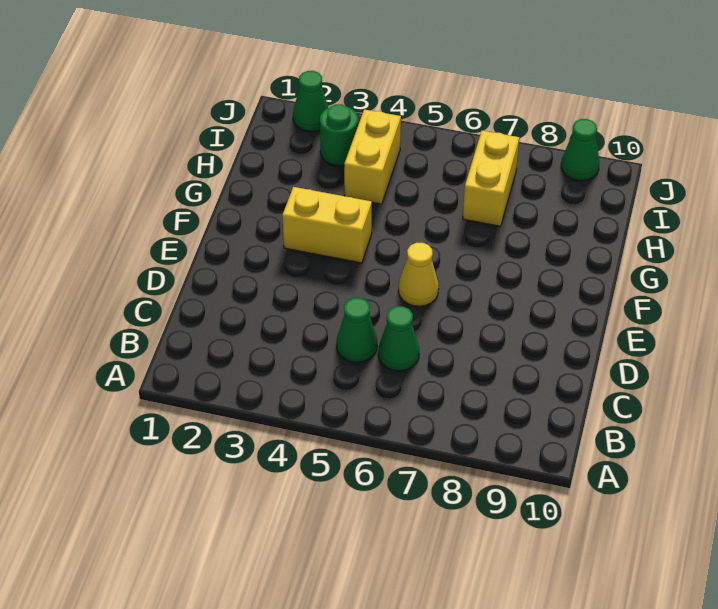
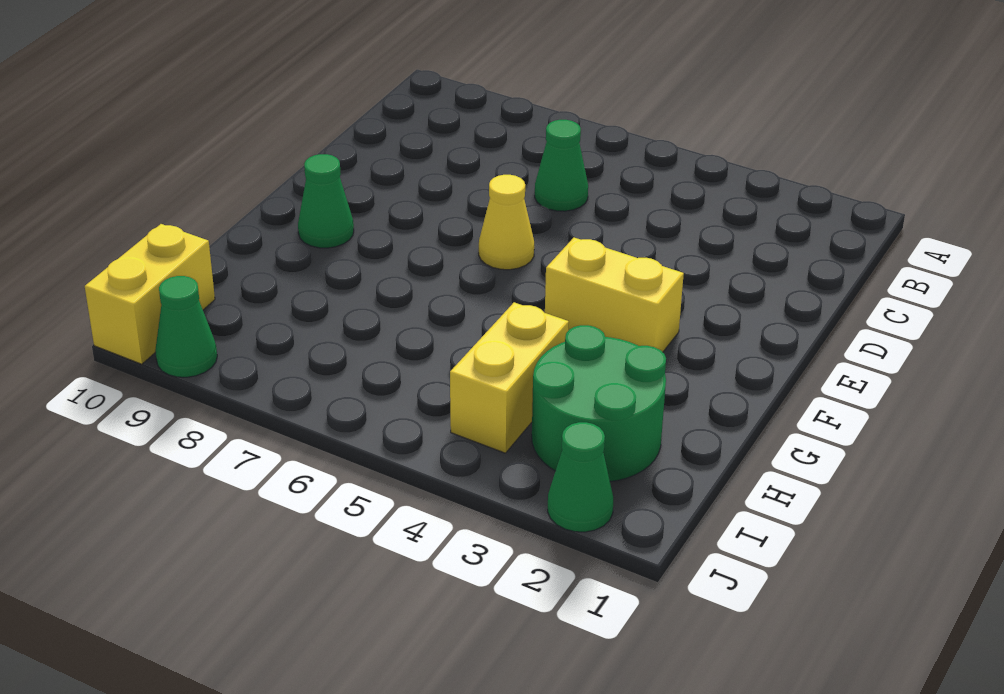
green 1x1 cone [336,298,377,362] -> green 1x1 cone moved to [298,154,354,248]
yellow 1x2 brick [463,131,519,226] -> yellow 1x2 brick moved to [85,224,215,364]
green 1x1 round brick [320,104,358,166] -> green 2x2 round brick [532,325,666,481]

